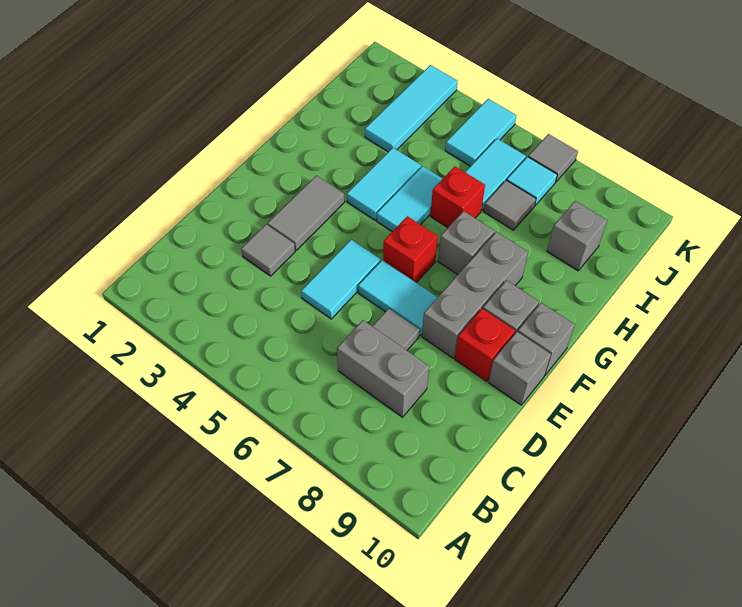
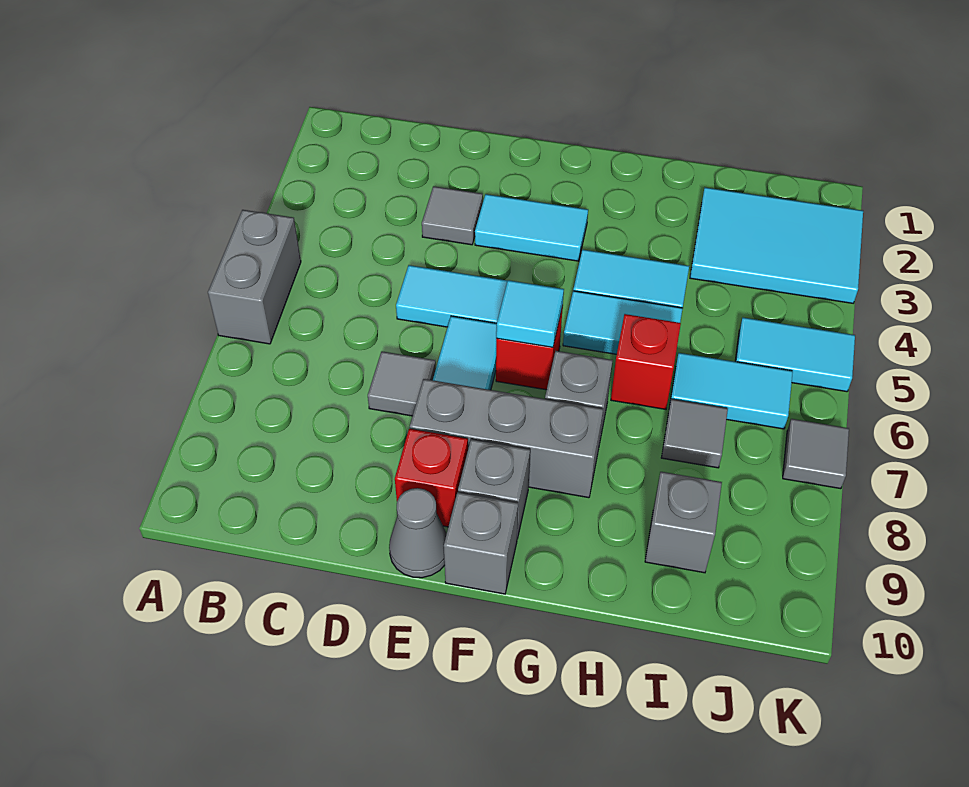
grey 1x2 brick [337,320,429,417] -> grey 1x2 brick moved to [208,210,301,344]
grey 1x2 tile [267,176,345,250] -> cyan 1x2 tile [475,194,588,261]
grey 1x1 brick [489,332,551,405] -> grey 1x1 cone [389,488,447,578]
cyan 1x3 tile [365,65,457,152] -> cyan 2x3 tile [690,188,863,303]
cyan 1x1 tile [507,157,557,206] -> cyan 1x1 tile moved to [496,280,564,347]

